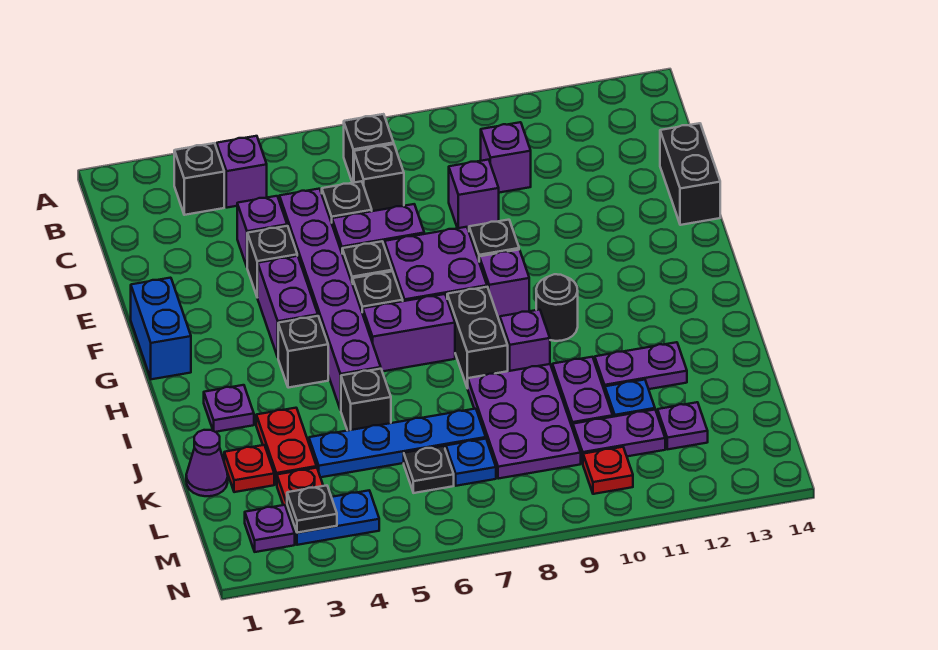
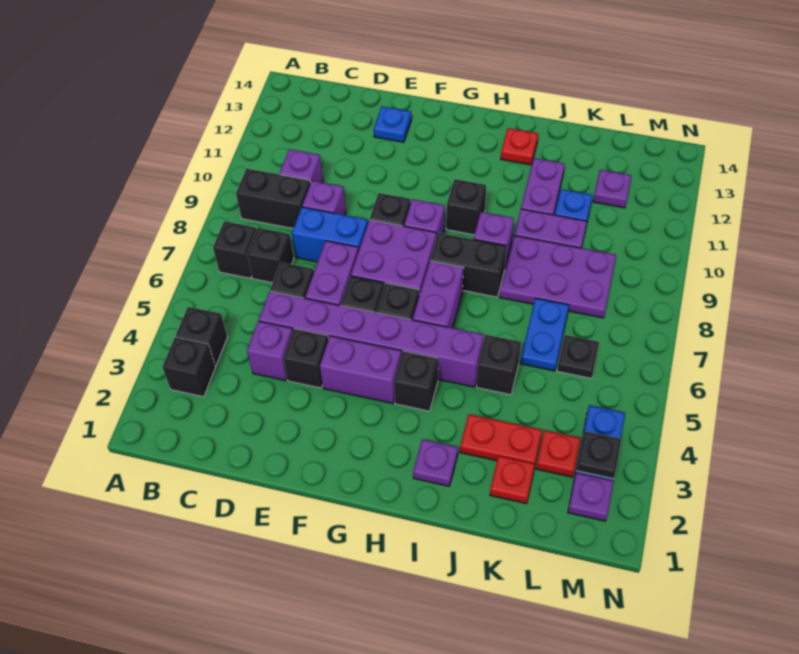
purple 1x1 brick [217,136,267,208] -> black 1x1 brick [176,307,227,366]
black 1x2 brick [660,123,720,225] -> black 1x2 brick moved to [236,168,311,228]
blue 1x2 brick [131,278,191,379] -> blue 1x2 brick moved to [292,207,368,262]
black 1x1 round brick [536,274,578,341] -> black 1x1 brick [446,179,486,235]
purple 1x1 cone [186,430,228,496] -> none
blue 1x4 plate [309,409,486,477] -> blue 1x2 plate [521,298,569,371]
blue 1x1 plate [446,439,496,486] -> blue 1x1 plate moved to [374,106,411,142]
purple 1x2 plate [573,410,665,463] -> none
red 1x1 plate [583,447,633,494] -> red 1x1 plate moved to [501,128,538,165]

